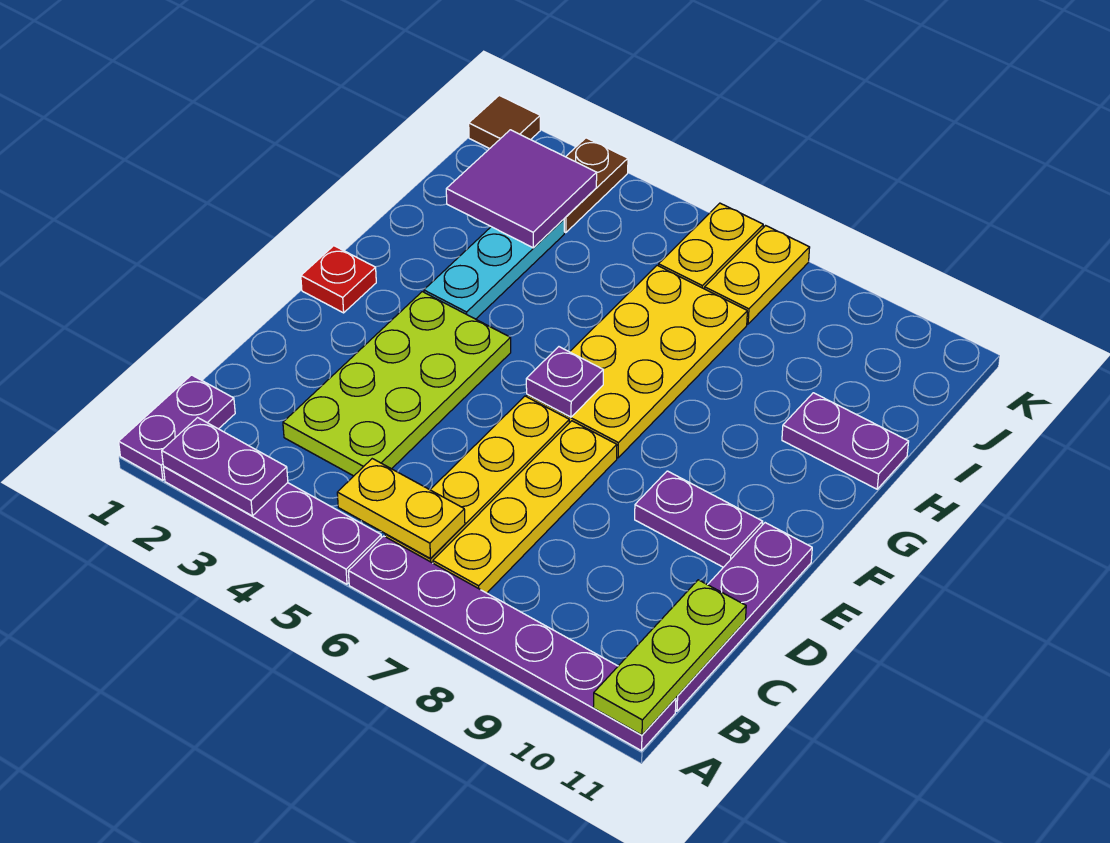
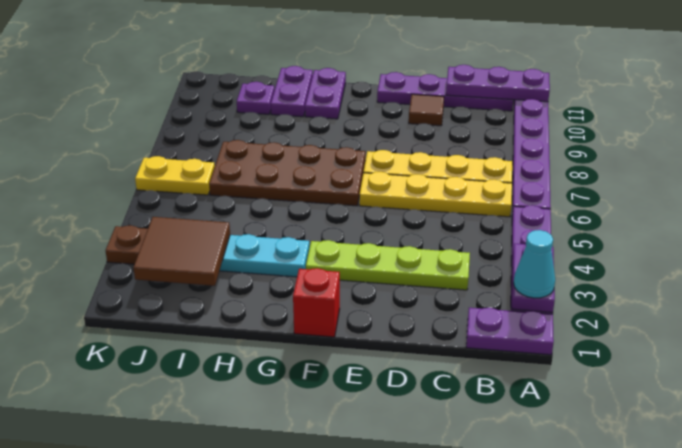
none -> cyan 1x1 cone [514,230,555,298]
lime 1x3 plate [593,580,746,735] -> purple 1x3 plate [446,65,550,102]
yellow 1x2 plate [337,459,465,559] -> none
lime 2x4 plate [283,292,511,476] -> lime 1x4 plate [306,240,470,290]
purple 1x2 plate [635,471,763,567] -> purple 1x2 plate moved to [305,68,346,119]
red 1x1 plate [301,246,376,313] -> red 1x1 brick [293,268,340,337]
yellow 2x4 plate [527,265,747,458] -> brown 2x4 plate [209,140,365,206]
purple 1x1 plate [526,347,603,417] -> purple 1x1 plate moved to [237,82,274,114]
purple 2x2 tile [446,130,597,248] -> brown 2x2 tile [133,217,230,286]
yellow 1x2 plate [705,226,810,324] -> none
brown 1x1 tile [469,95,540,149] -> brown 1x1 tile moved to [409,94,444,126]

